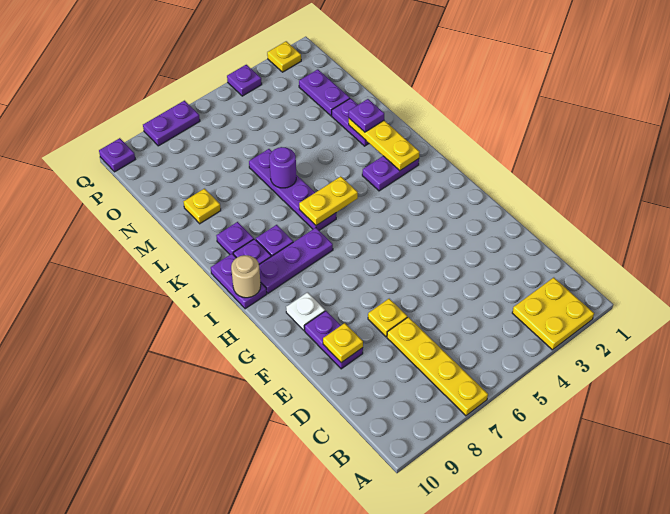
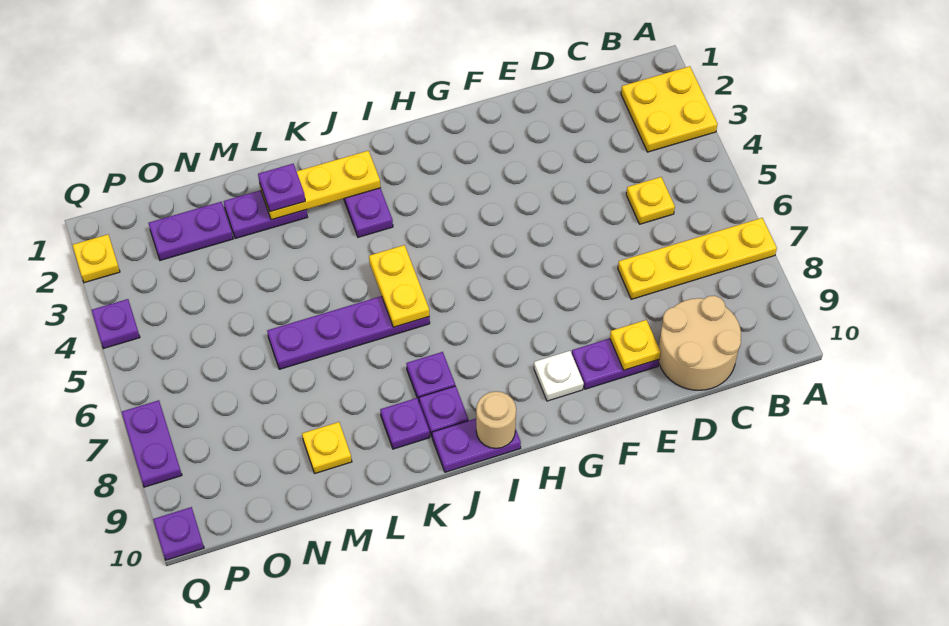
none -> tan 2x2 round brick [658,296,741,390]
yellow 1x1 plate [368,299,407,337] -> yellow 1x1 plate moved to [626,177,675,224]
purple 1x3 plate [259,228,333,293] -> none
purple 1x1 round brick [269,147,296,188] -> none

